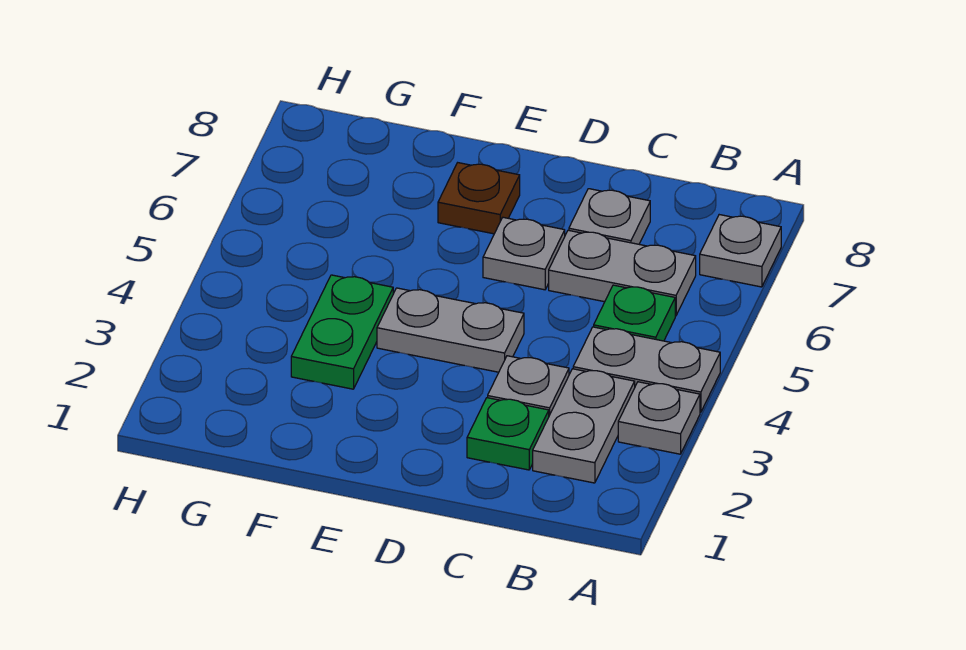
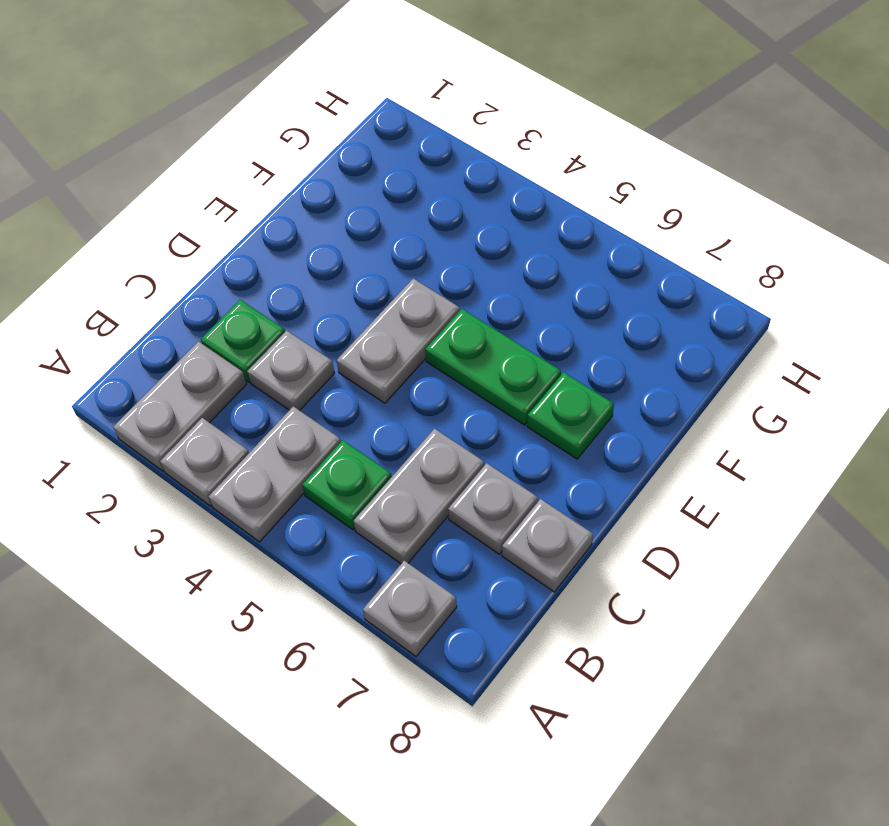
grey 1x2 plate [533,369,635,483] -> grey 1x2 plate turned to [113,342,246,471]
grey 1x1 plate [483,217,565,290] -> grey 1x1 plate moved to [502,499,593,592]
brown 1x1 plate [438,163,520,234] -> green 1x1 plate [527,372,614,459]
green 1x2 plate [291,275,393,389] -> green 1x2 plate moved to [425,309,561,425]

